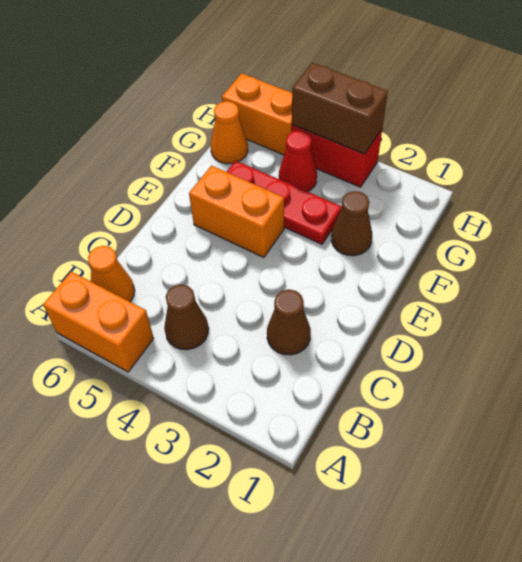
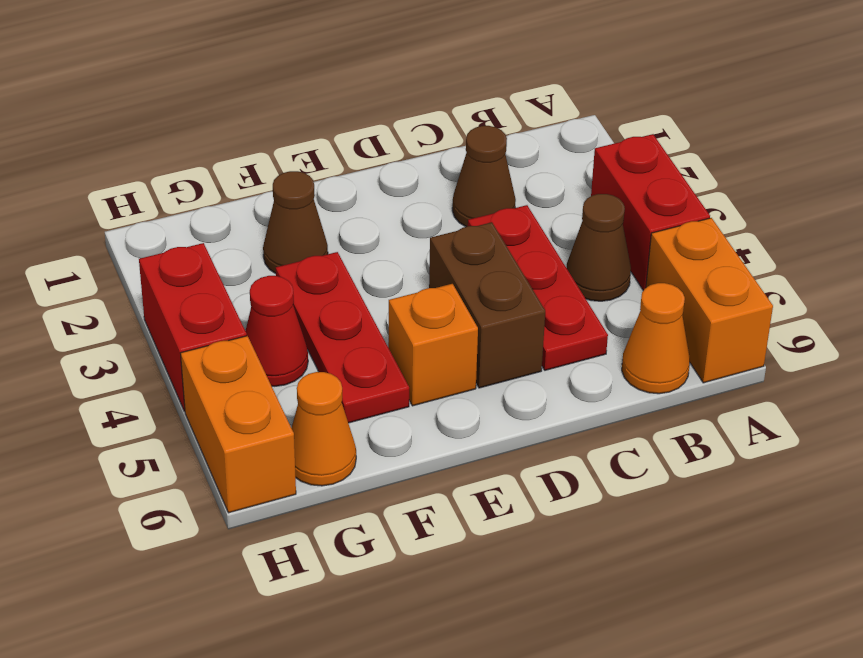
none -> red 1x2 brick [591,134,710,290]
none -> red 1x3 plate [468,205,608,370]
orange 1x2 brick [189,166,284,257] -> orange 1x1 brick [388,284,478,406]
brown 1x2 brick [292,63,388,154] -> brown 1x2 brick moved to [429,222,545,388]

